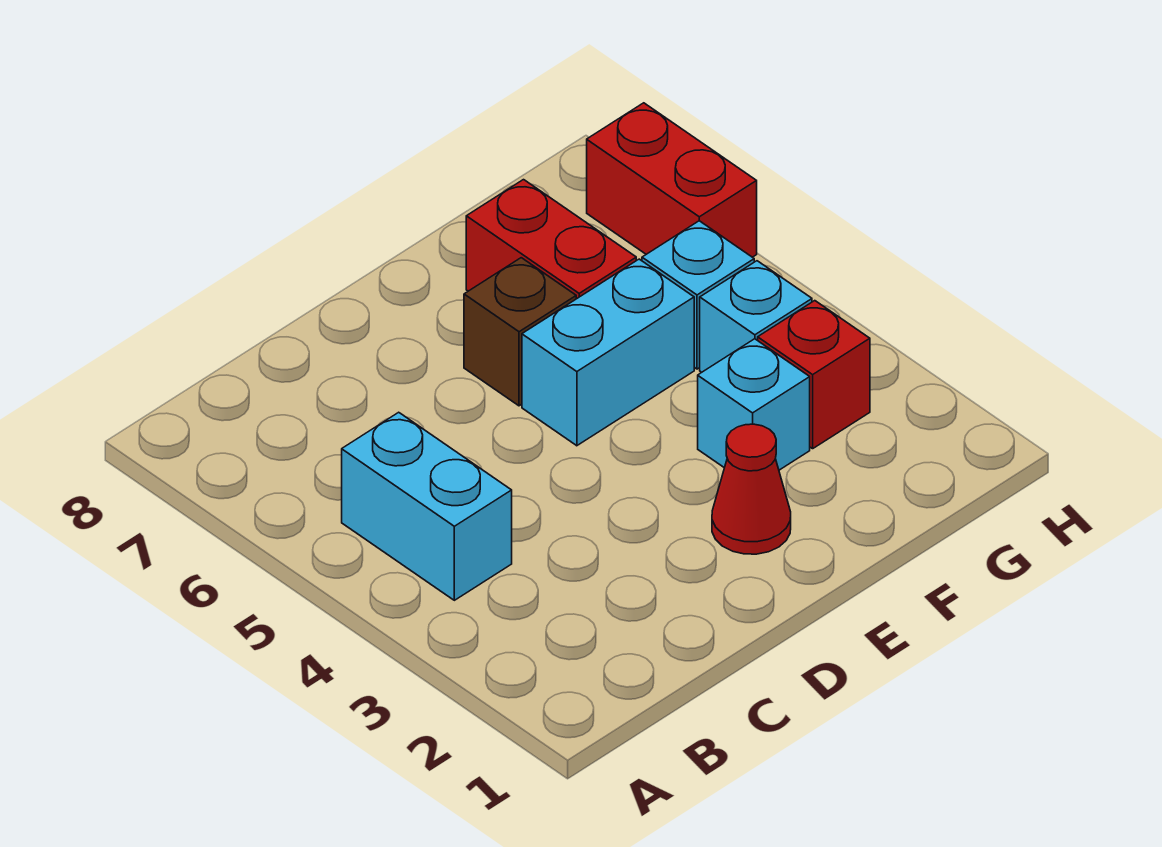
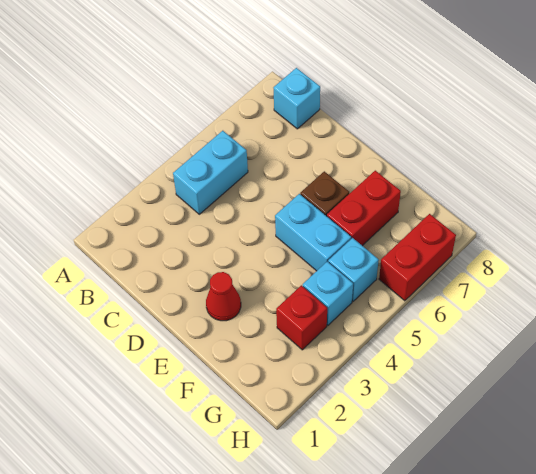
cyan 1x1 brick [698,339,810,470] -> cyan 1x1 brick moved to [274,68,320,129]

